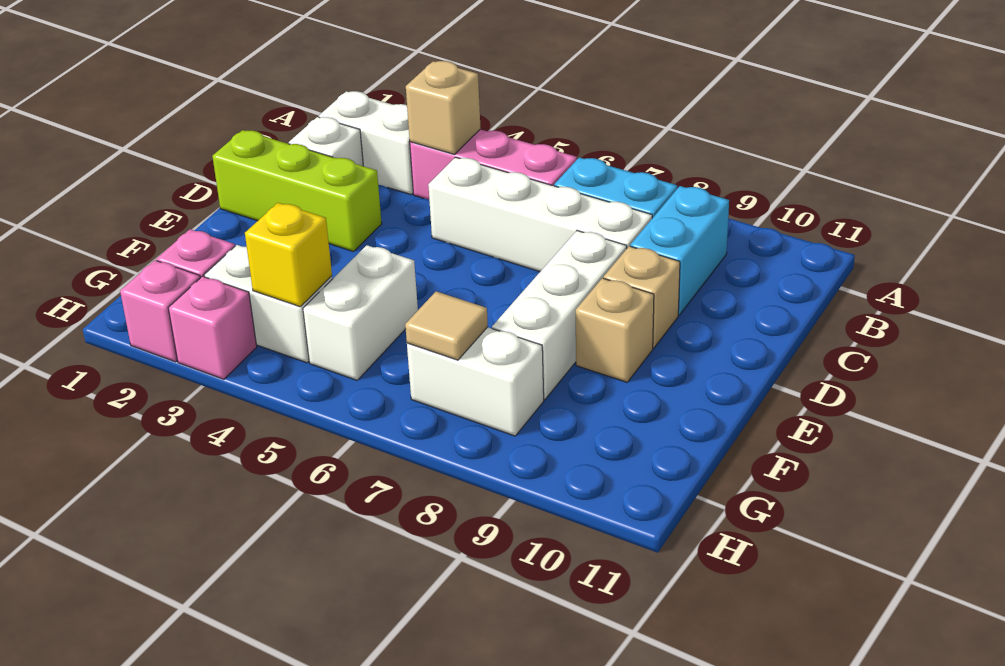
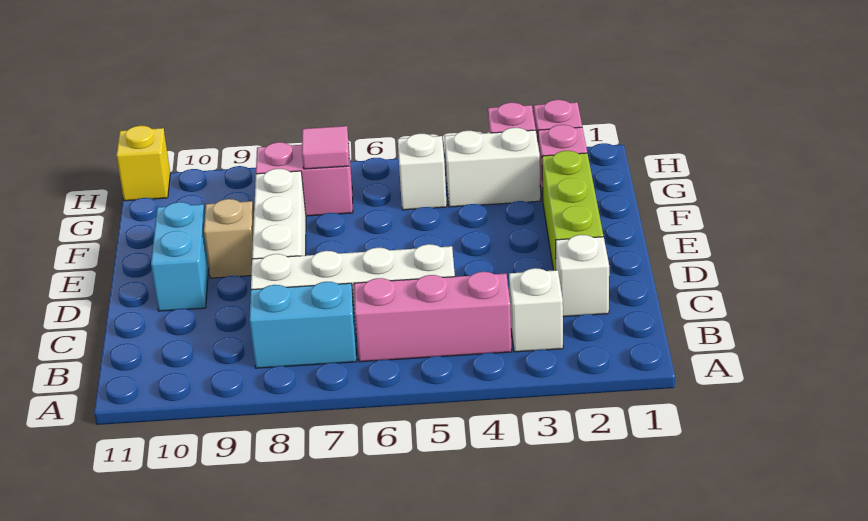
white 1x2 brick [319,91,413,194] -> white 1x1 brick [509,268,563,352]
tan 1x1 brick [406,61,481,154] -> none
cyan 1x2 brick [630,186,729,315] -> cyan 1x2 brick moved to [151,202,209,311]
lime 1x3 brick [212,130,382,252] -> lime 1x3 brick turned to [542,151,603,270]
tan 1x1 brick [604,246,680,348] -> none
white 1x2 brick [303,245,418,380] -> white 1x1 brick [398,134,447,210]
yellow 1x1 brick [245,203,332,307] -> yellow 1x1 brick moved to [116,126,170,201]
white 1x2 brick [407,327,544,436] -> pink 1x2 brick [256,142,353,216]
tan 1x1 tile [405,291,488,360] -> pink 1x1 tile [302,126,349,169]

